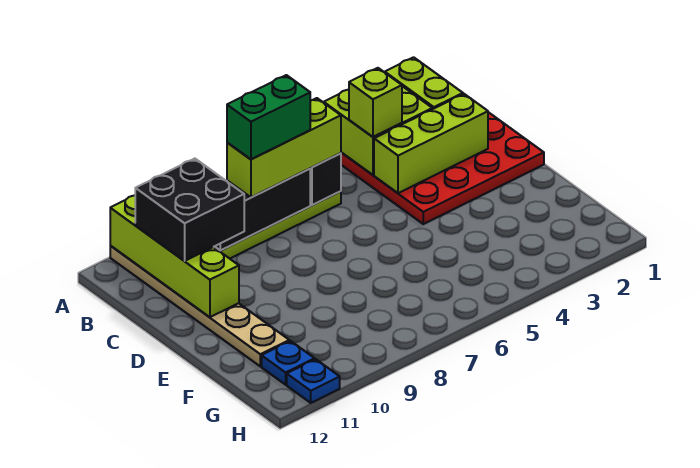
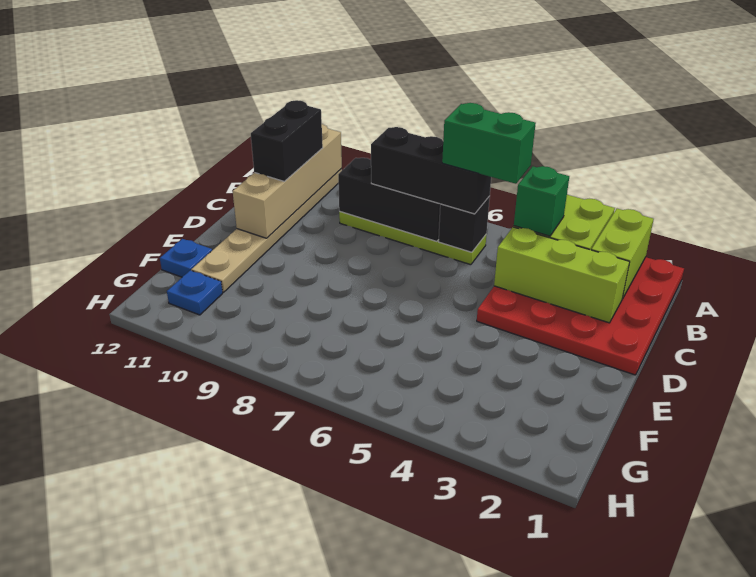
lime 1x4 brick [110,195,239,317] -> tan 1x4 brick [233,124,342,238]
lime 1x1 brick [349,68,402,137] -> green 1x1 brick [514,166,569,236]
lime 1x3 brick [227,98,341,197] -> black 1x3 brick [371,127,491,214]
green 1x2 brick [227,75,310,159] -> green 1x2 brick moved to [442,103,536,184]
black 2x2 brick [135,159,244,261] -> black 1x2 brick [251,100,323,182]
blue 1x1 plate [287,359,340,403] -> blue 1x1 plate moved to [160,239,212,277]

